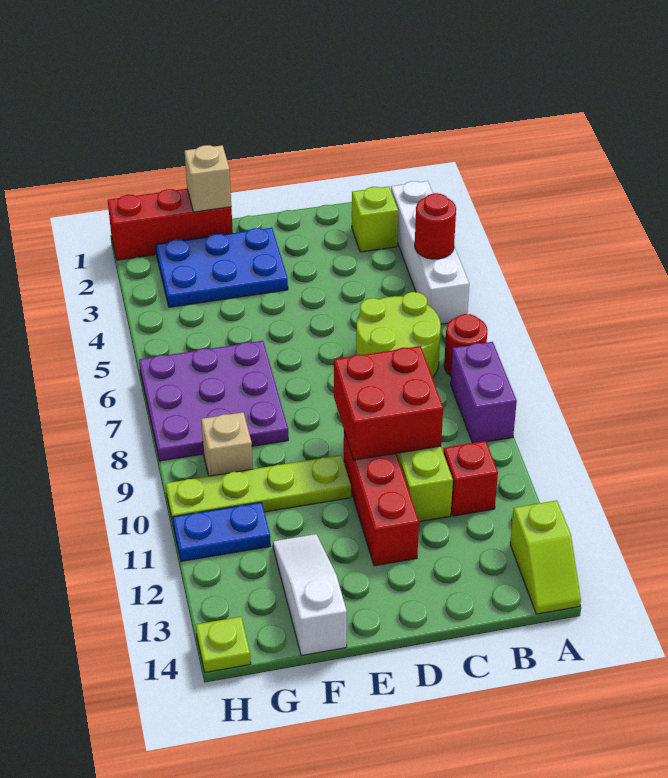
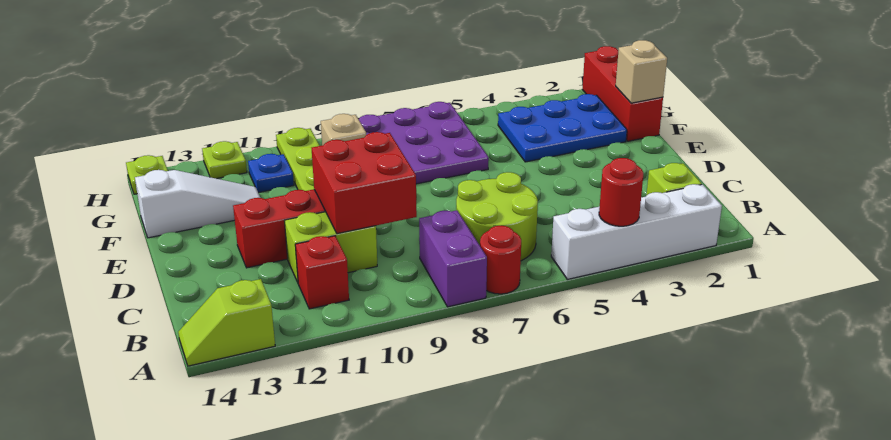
purple 1x2 brick [451,342,517,443] -> purple 1x2 brick turned to [419,210,487,307]
blue 2x3 plate [156,228,288,307] -> blue 2x3 plate turned to [498,94,627,162]
blue 1x2 plate [173,502,270,561] -> blue 1x1 plate [248,154,294,193]
none -> lime 1x1 plate [202,141,247,179]

